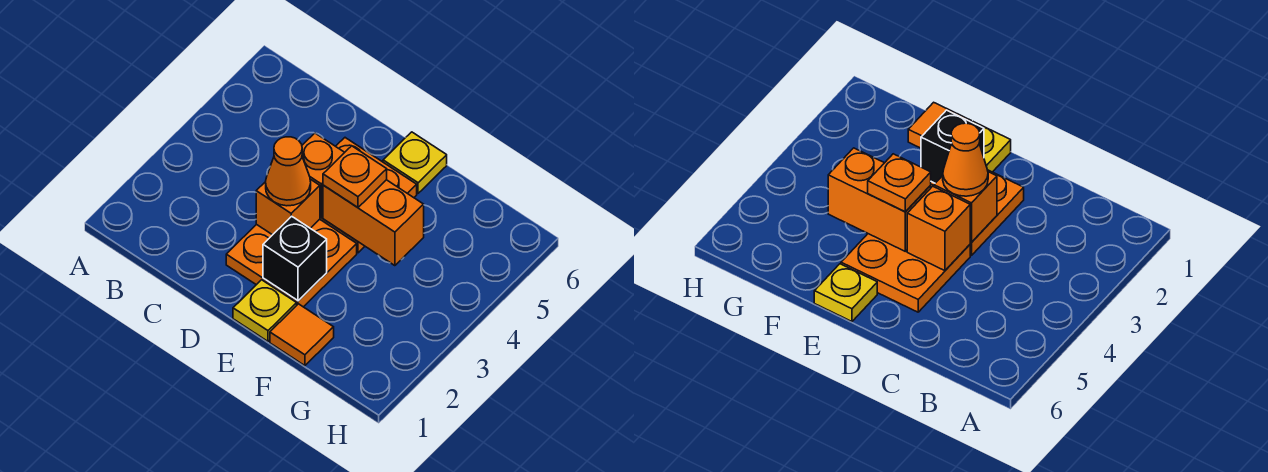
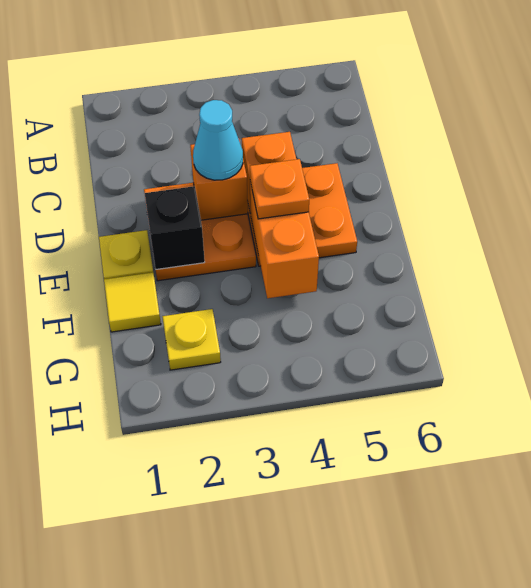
orange 1x1 cone [266,137,311,206] -> cyan 1x1 cone [193,100,243,180]
yellow 1x1 plate [383,132,447,193] -> yellow 1x1 plate moved to [162,309,221,370]
orange 1x1 tile [270,304,334,366] -> yellow 1x1 tile [104,272,161,332]

